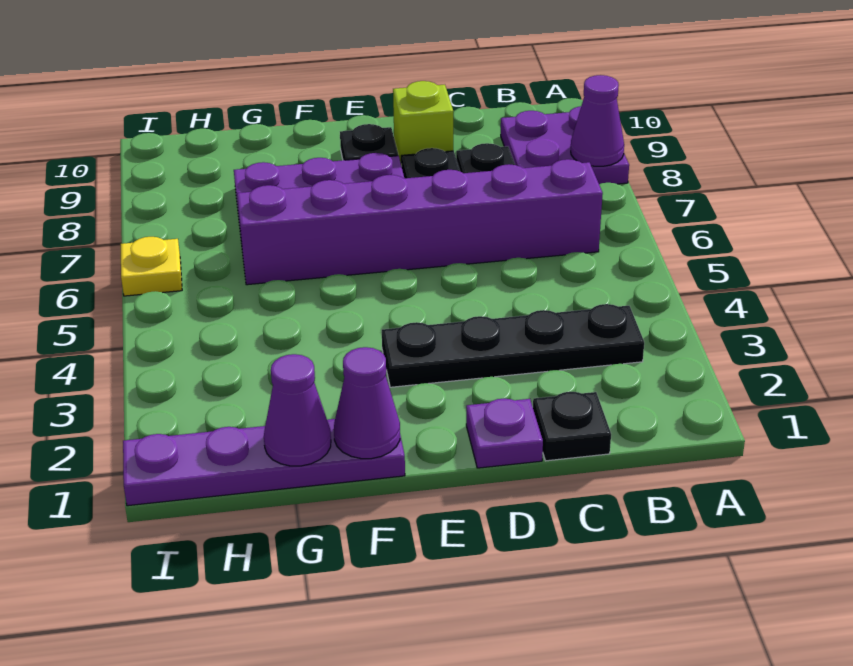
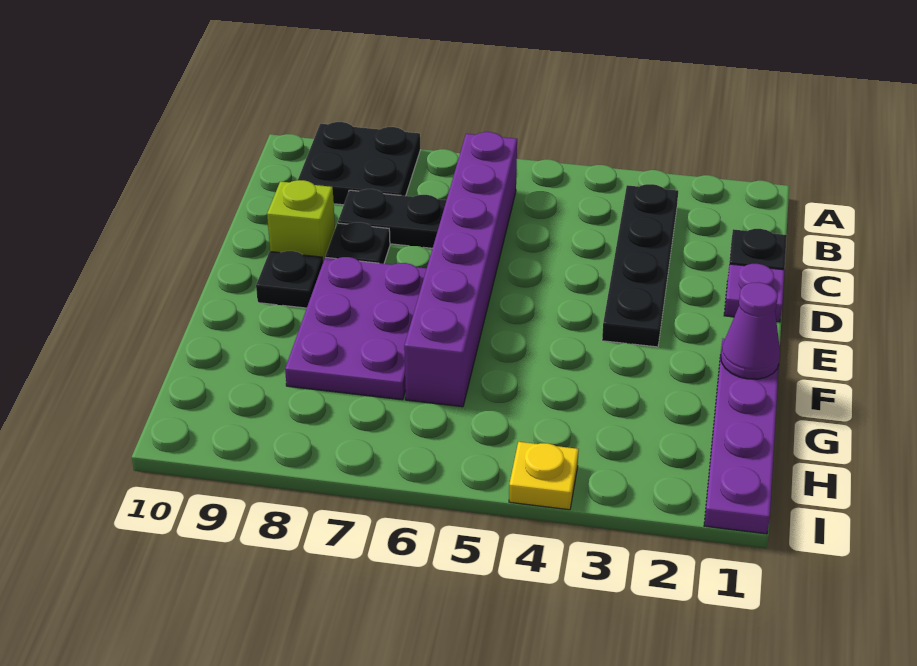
purple 2x2 plate [501,106,629,184] -> black 2x2 plate [298,122,420,205]
purple 1x1 cone [571,75,624,166] -> none
purple 1x1 cone [264,354,331,466] -> none
yellow 1x1 plate [121,237,182,296] -> yellow 1x1 plate moved to [509,442,579,510]

